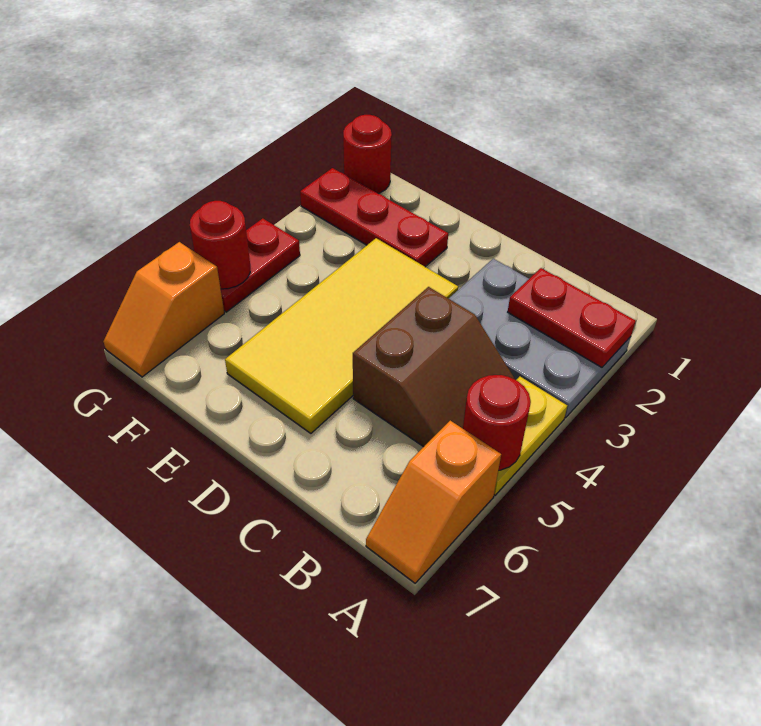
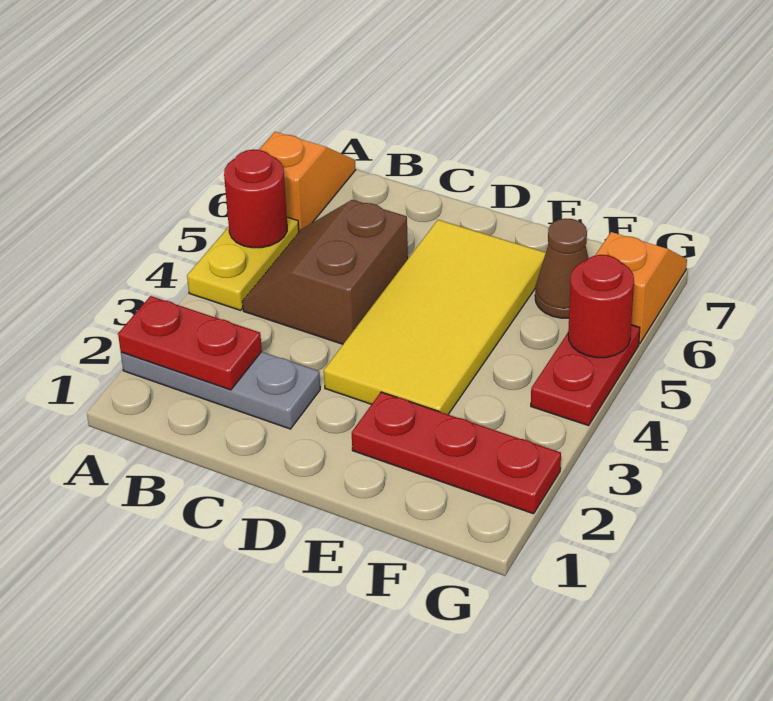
grey 2x3 plate [449,259,631,418] -> grey 1x3 plate [121,352,320,429]
none -> brown 1x1 cone [535,219,588,318]
red 1x1 round brick [343,115,392,194] -> none

